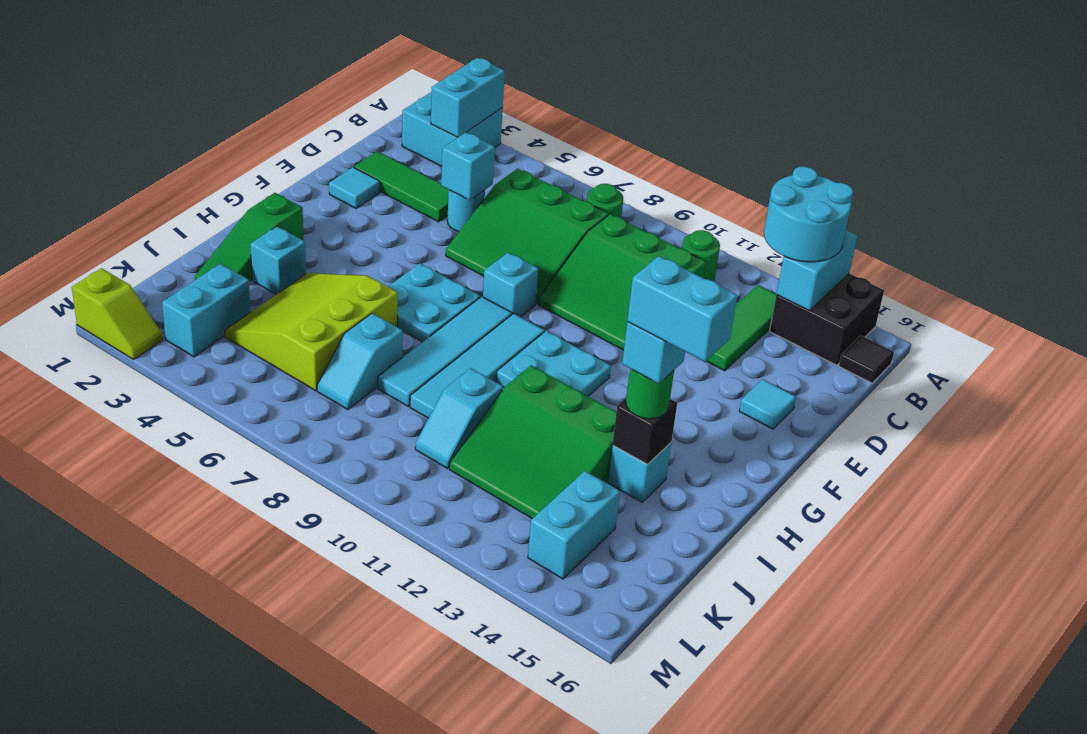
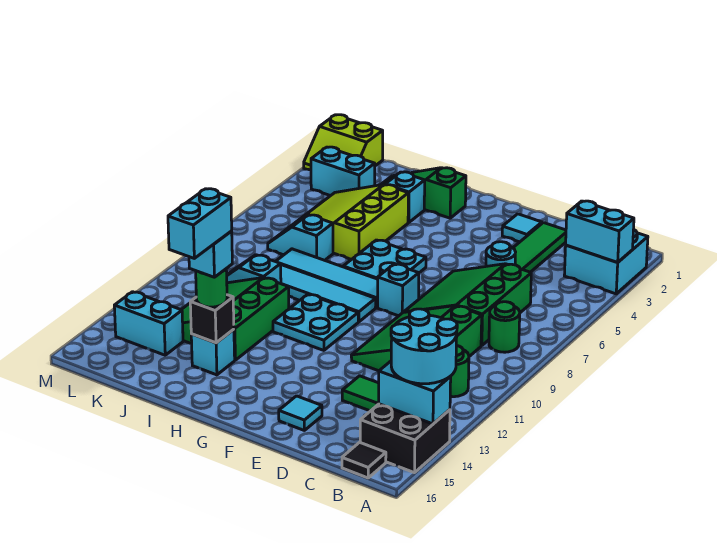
cyan 1x1 brick [441,132,495,200] -> none
lime 3x3 slope [225,273,398,391] -> lime 3x3 slope turned to [290,185,408,260]
lime 1x2 slope [72,268,163,359] -> lime 2x2 slope [304,115,383,170]

